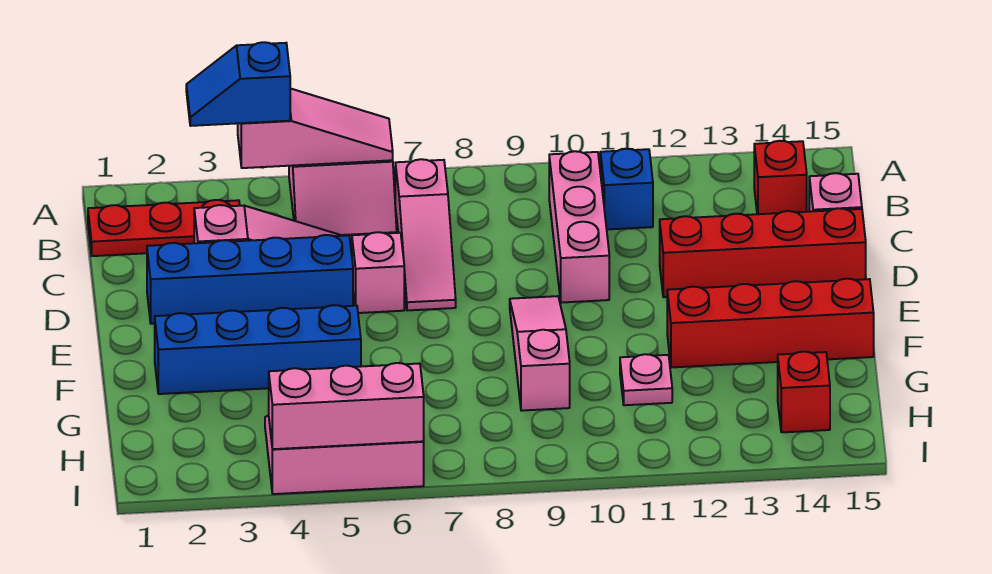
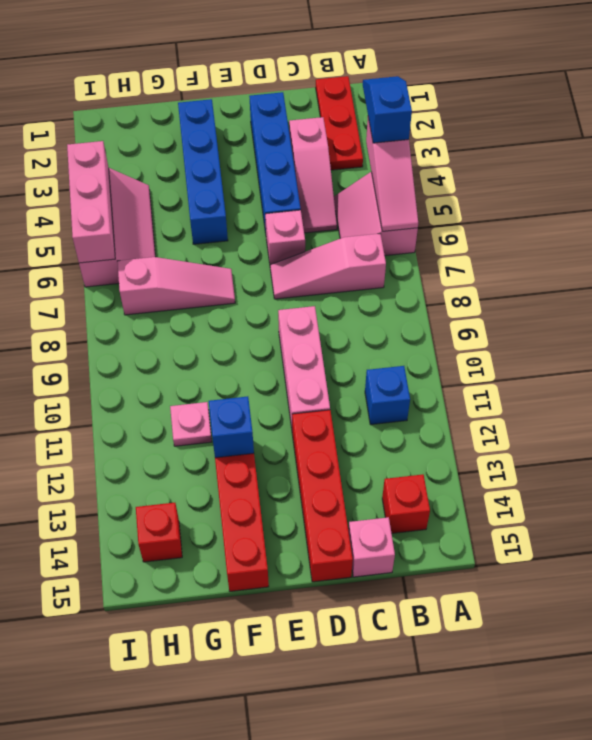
pink 1x3 brick [549,151,609,303] -> pink 1x3 brick turned to [278,306,330,428]
pink 1x3 slope [510,296,570,411] -> pink 1x3 slope moved to [117,257,235,315]
none -> blue 1x1 brick [209,396,254,458]

